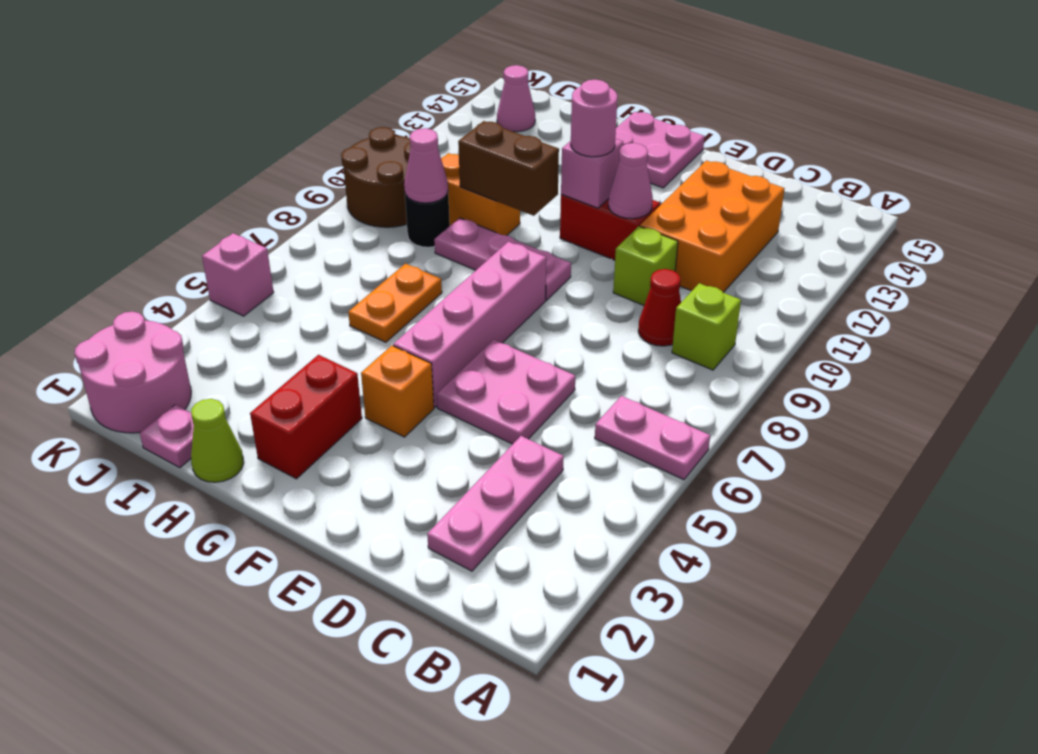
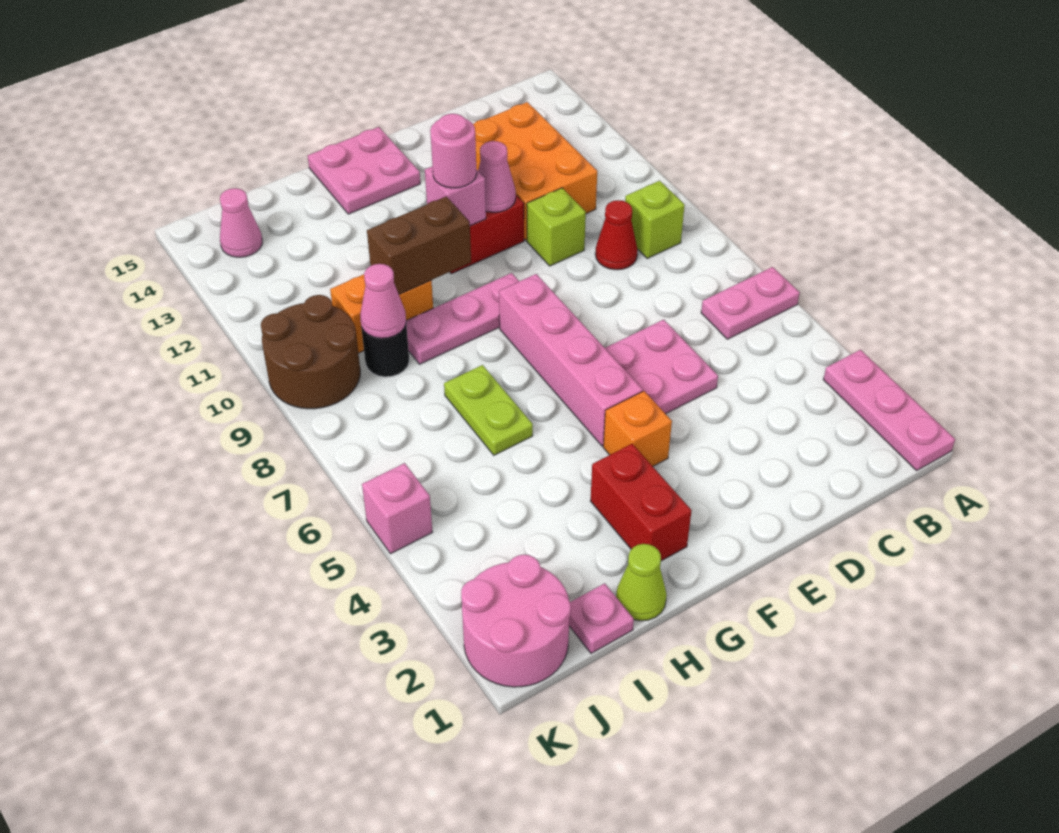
pink 1x3 plate [427,436,564,571] -> pink 1x3 plate moved to [823,350,955,470]
orange 1x2 plate [348,264,442,342] -> lime 1x2 plate [444,365,533,455]

